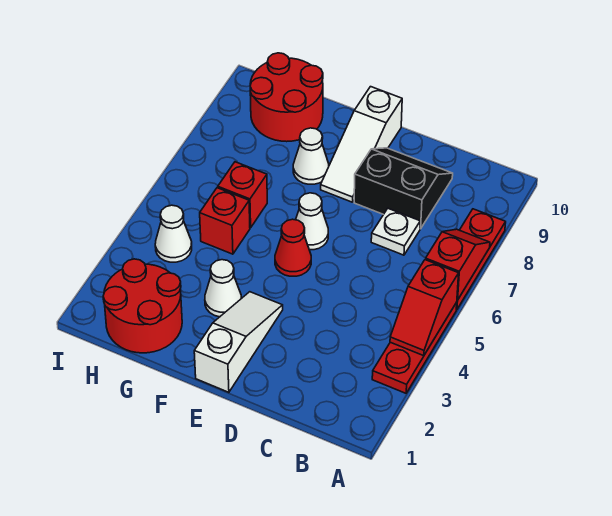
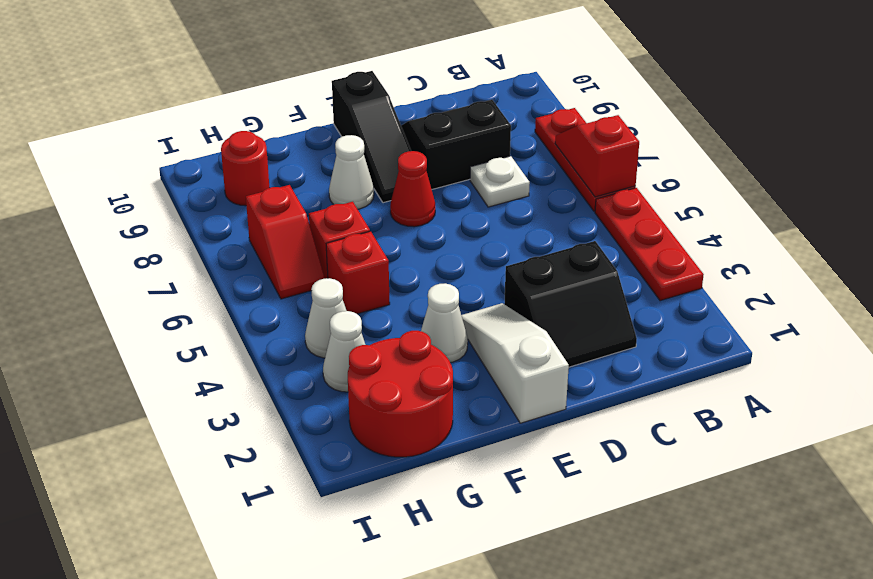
red 1x2 slope [390,260,459,356] -> red 1x2 slope moved to [246,185,325,299]
none -> black 2x2 slope [504,241,637,367]
red 1x1 cone [275,219,311,276] -> red 1x1 cone moved to [390,151,435,227]
white 1x1 cone [296,193,328,250] -> white 1x1 cone moved to [323,311,365,392]
white 1x3 slope [321,87,402,202] -> black 1x3 slope [332,71,411,203]
red 2x2 round brick [250,53,323,142] -> red 1x1 round brick [221,131,269,206]

